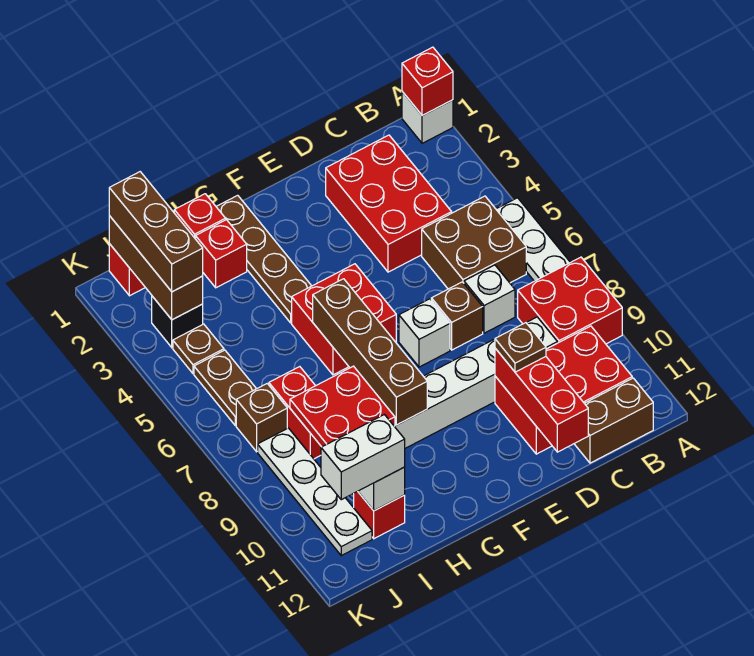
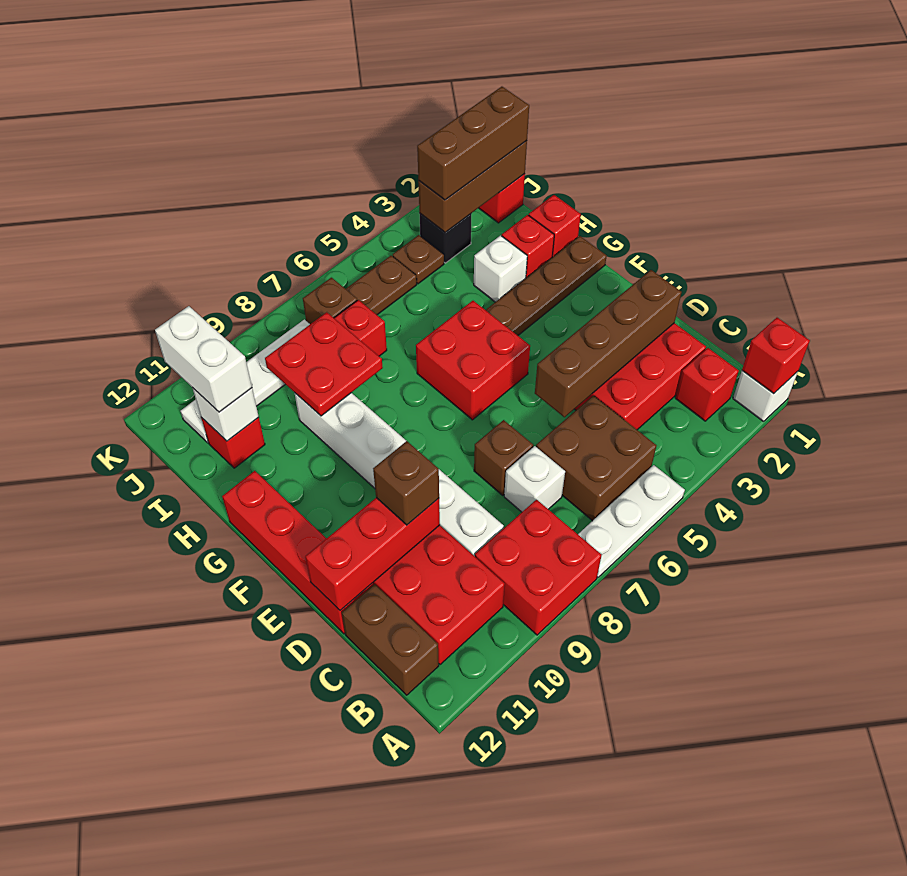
none -> red 1x1 brick [675,348,739,421]
brown 1x1 plate [495,323,546,372] -> brown 1x1 brick [373,441,439,525]
none -> red 1x4 brick [222,471,373,634]
white 1x1 brick [399,299,450,367] -> white 1x1 brick moved to [474,236,527,302]
brown 1x4 brick [313,279,427,425] -> brown 1x4 brick moved to [535,270,682,417]

